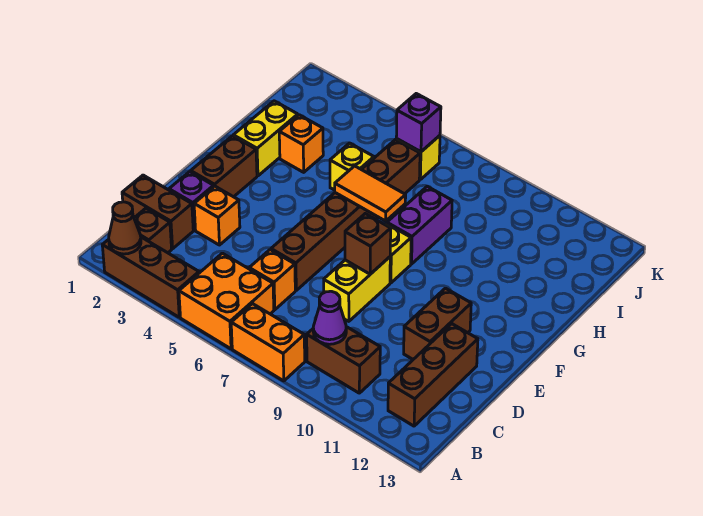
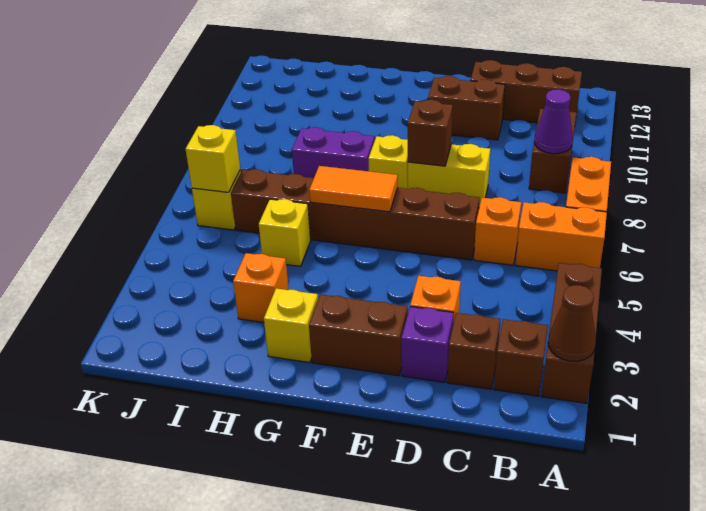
orange 2x2 brick [179,253,274,349] -> orange 1x2 brick [516,202,607,271]
brown 1x2 brick [122,175,193,249] -> brown 1x1 brick [447,313,500,389]
yellow 1x2 brick [233,101,298,176] -> yellow 1x1 brick [264,288,318,363]
orange 1x2 tile [335,166,406,221] -> orange 1x2 tile turned to [309,166,398,212]
purple 1x1 brick [396,94,441,152] -> yellow 1x1 brick [186,125,240,192]

